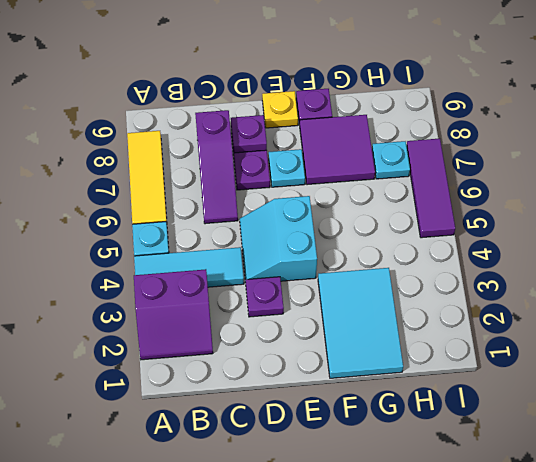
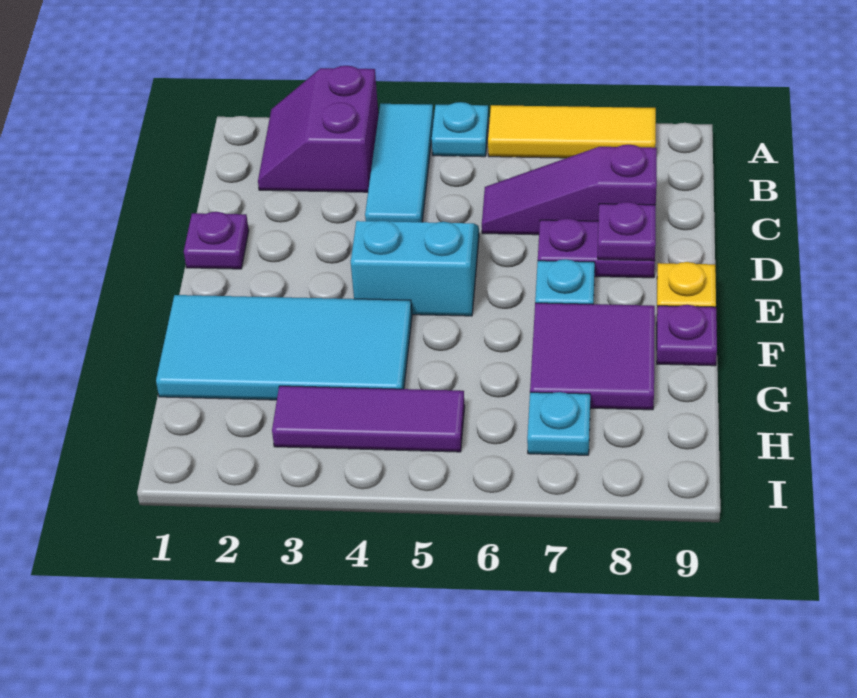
purple 1x1 plate [245,277,284,317] -> purple 1x1 plate moved to [184,212,249,269]
cyan 2x3 tile [318,268,403,378] -> cyan 2x4 tile [156,295,412,400]
purple 1x3 tile [406,138,455,238] -> purple 1x3 tile moved to [272,386,465,452]

